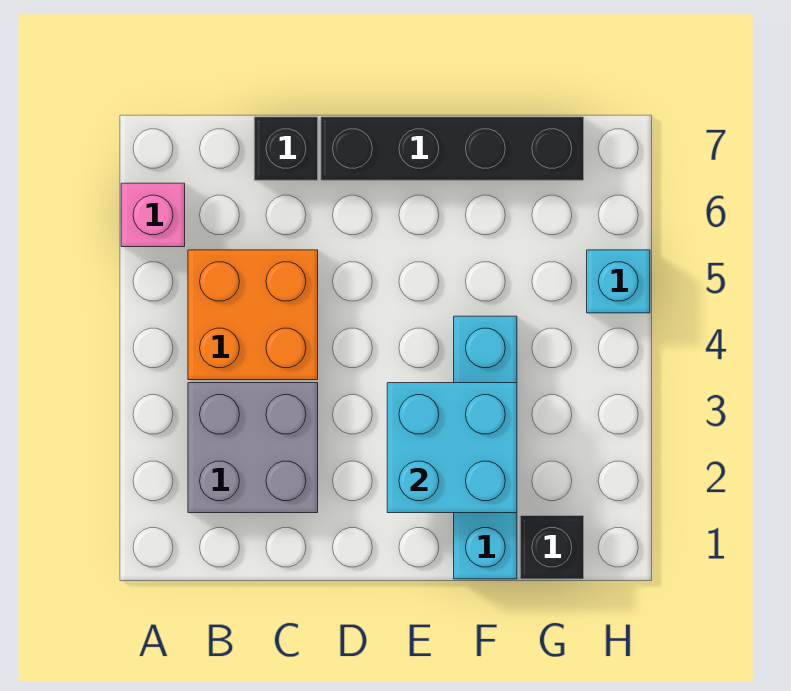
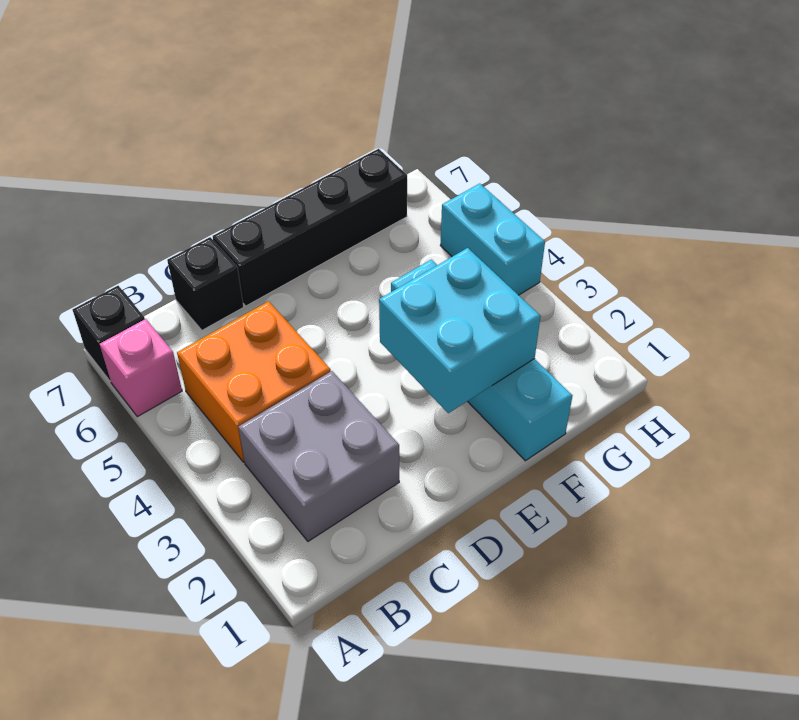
black 1x1 brick [520,516,584,579] -> black 1x1 brick moved to [72,286,145,381]
cyan 1x1 brick [587,250,650,313] -> cyan 1x2 brick [440,184,545,295]

